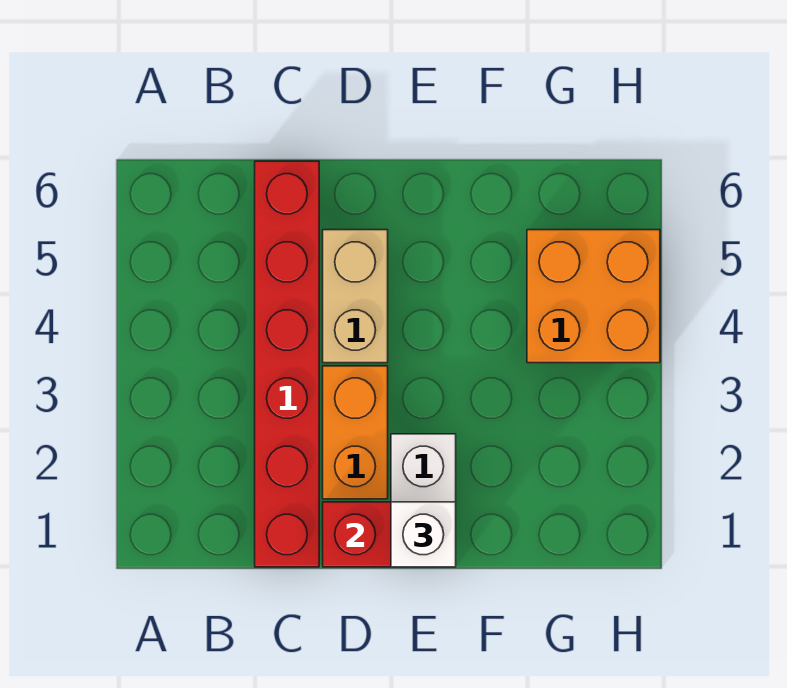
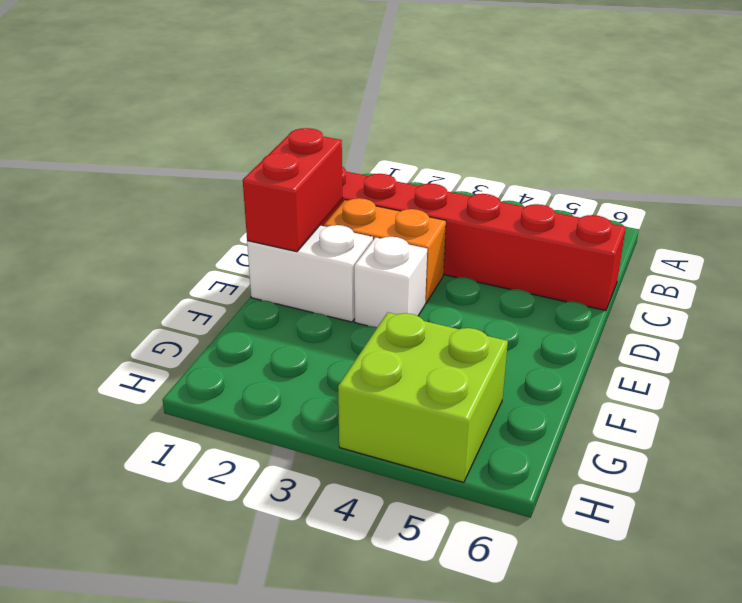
tan 1x2 brick [323,230,388,363] -> none
white 1x1 brick [391,502,456,567] -> white 1x1 brick moved to [354,237,427,327]
orange 2x2 brick [527,230,660,363] -> lime 2x2 brick [338,313,508,482]

